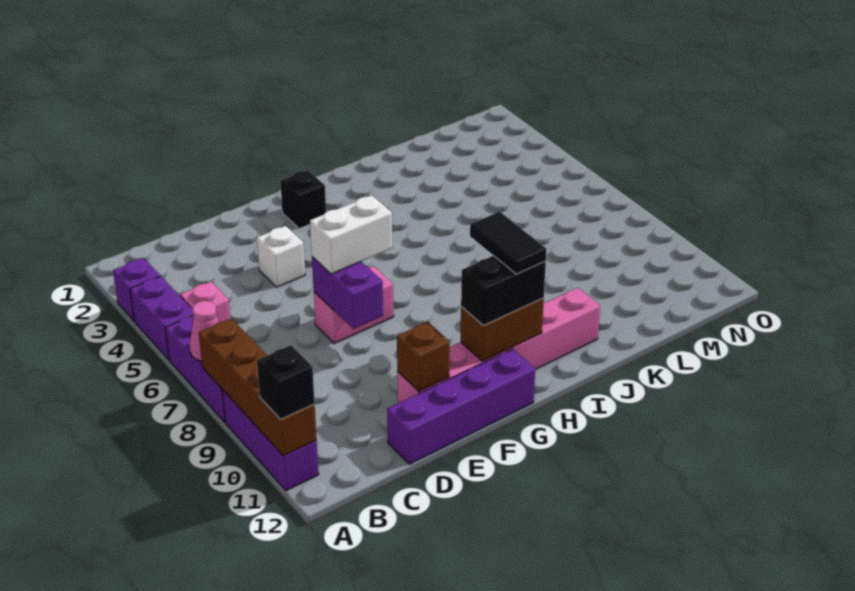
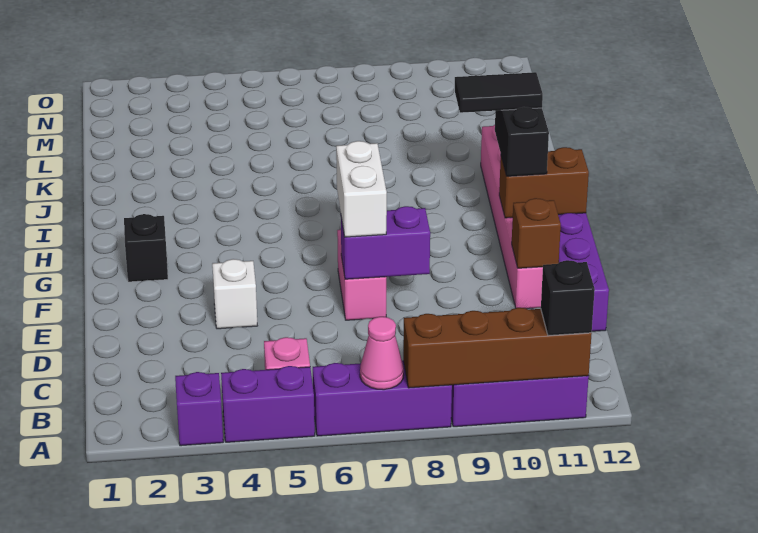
brown 1x2 brick [461,298,544,361] -> brown 1x2 brick turned to [499,147,589,218]

